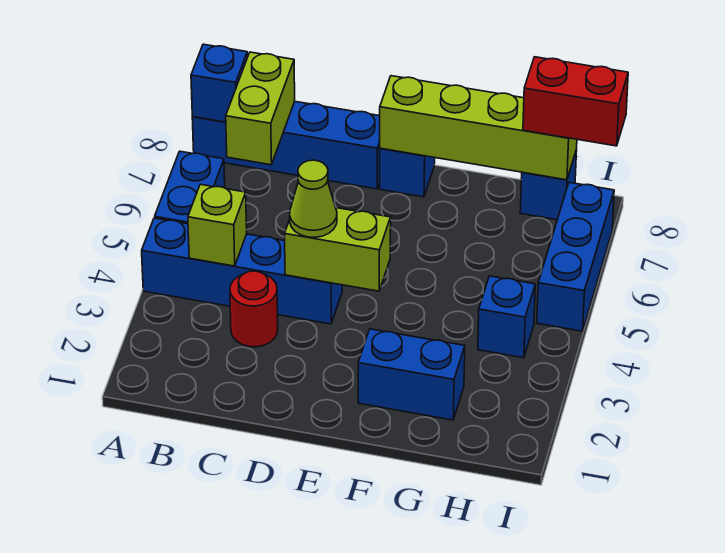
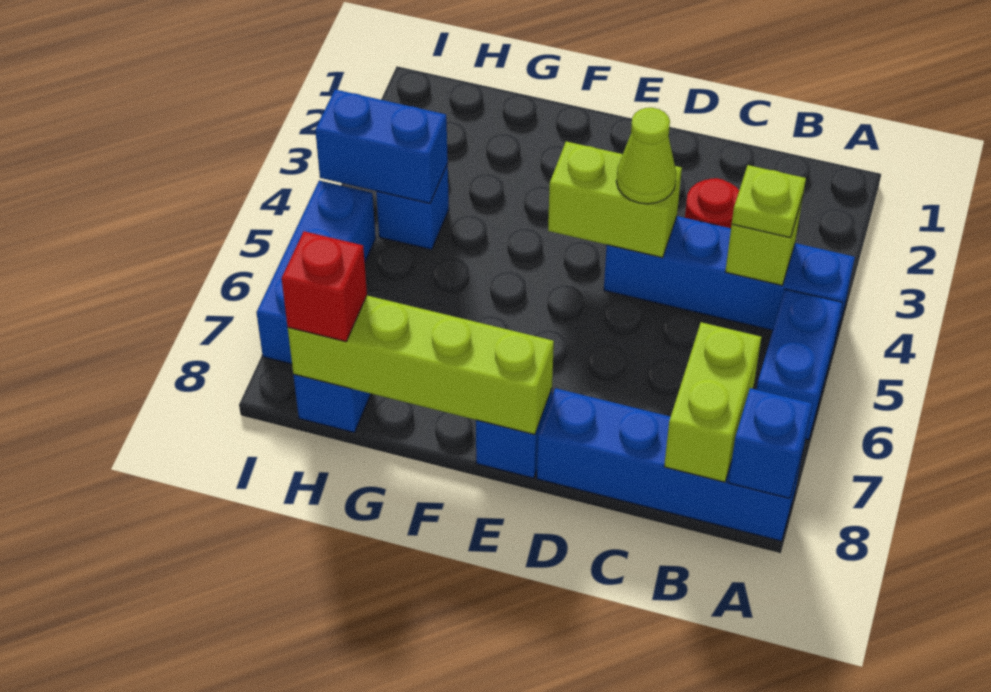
none -> lime 1x1 plate [732,165,806,238]
blue 1x2 brick [358,329,465,420] -> blue 1x2 brick moved to [315,90,448,203]
red 1x2 brick [523,57,628,146] -> red 1x1 brick [281,231,367,342]

